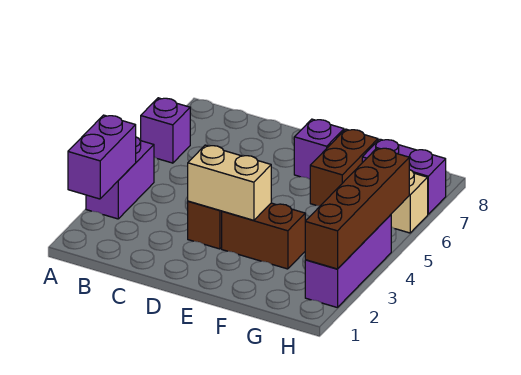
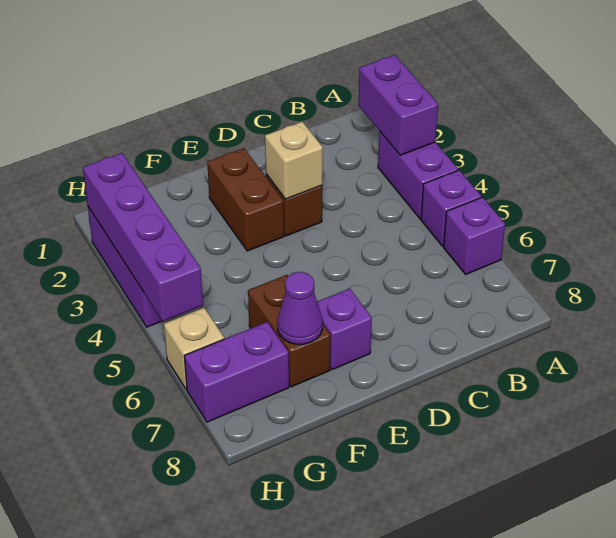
none -> purple 1x1 brick [421,170,481,246]
tan 1x2 brick [188,145,271,220] -> tan 1x1 brick [265,122,323,199]
brown 1x2 brick [222,203,305,269] -> brown 1x2 brick turned to [207,148,284,251]
none -> purple 1x1 cone [277,272,322,344]
brown 1x4 brick [305,148,409,269] -> purple 1x4 brick [83,153,203,321]

